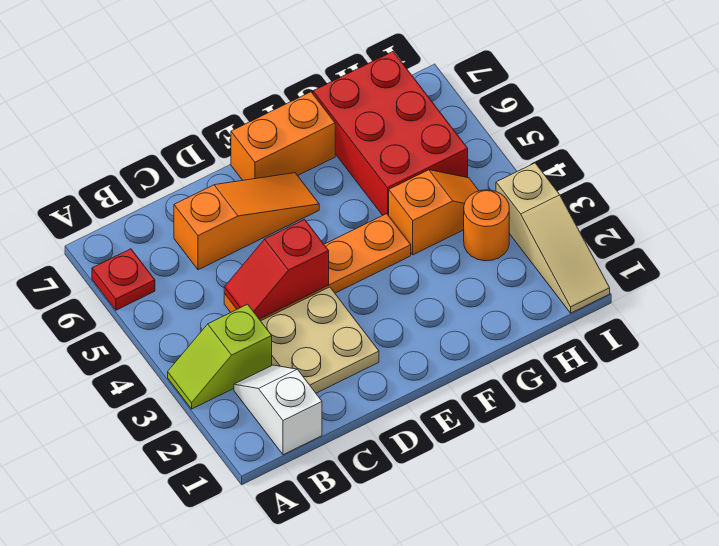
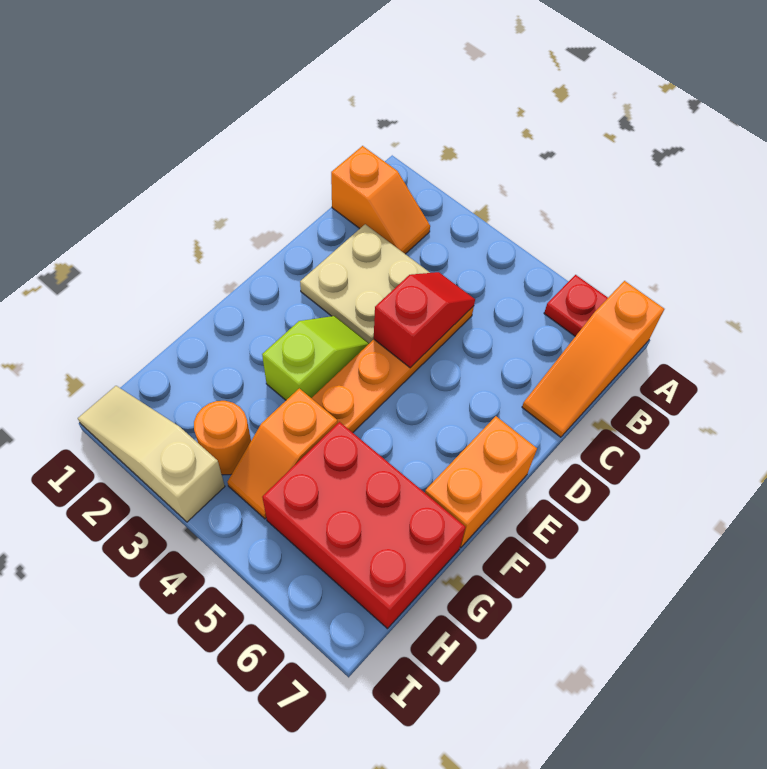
lime 1x2 slope [168,304,272,409] -> lime 1x2 slope moved to [262,316,369,400]
white 1x2 slope [234,365,322,455] -> orange 1x2 slope [331,146,430,254]
orange 1x3 slope [174,173,319,270] -> orange 1x3 slope moved to [522,281,664,437]

